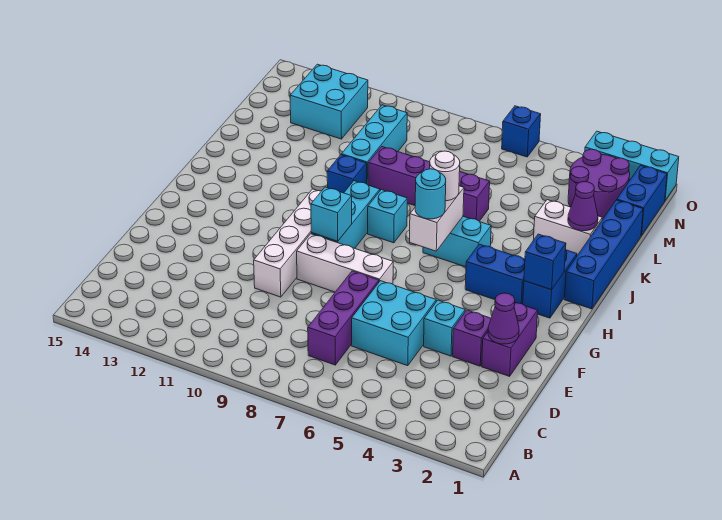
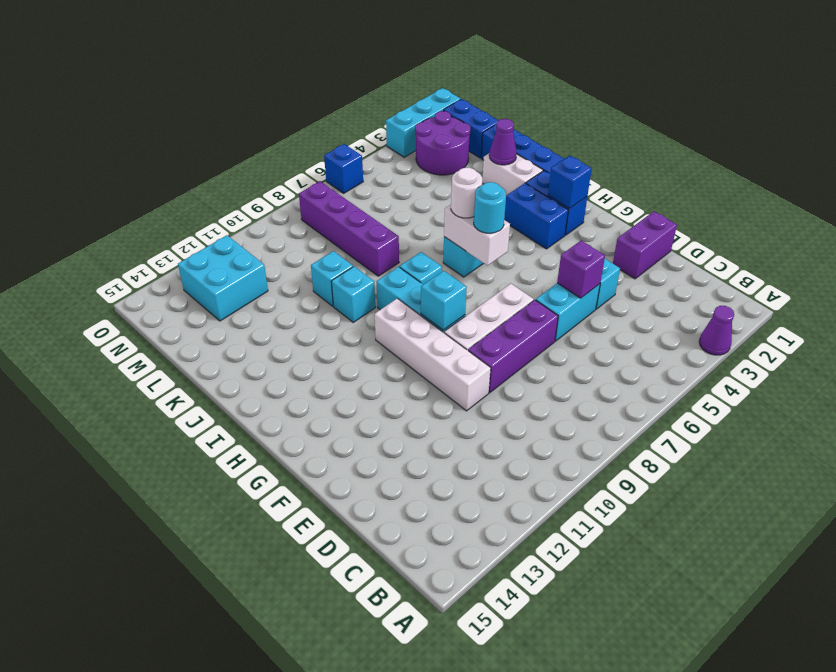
purple 1x3 brick [308,271,379,365] -> purple 1x3 brick turned to [468,300,558,393]
cyan 2x2 brick [352,281,436,366] -> cyan 1x2 brick [536,283,600,341]
purple 1x2 brick [482,303,538,376] -> purple 1x2 brick turned to [613,211,677,279]
purple 1x1 cone [488,293,519,344] -> purple 1x1 cone moved to [699,306,734,355]
purple 1x1 brick [453,310,491,366] -> purple 1x1 brick moved to [557,241,605,298]
blue 1x2 brick [465,244,525,304] -> blue 1x2 brick turned to [504,183,568,249]
blue 1x1 brick [327,155,367,193] -> cyan 1x1 brick [331,267,375,322]
white 1x2 brick [534,200,602,255] -> white 1x2 brick turned to [482,153,543,196]
purple 1x4 brick [368,147,490,221] -> purple 1x4 brick turned to [299,181,399,276]
cyan 1x3 brick [342,105,407,185] -> cyan 1x1 brick [311,251,353,306]

